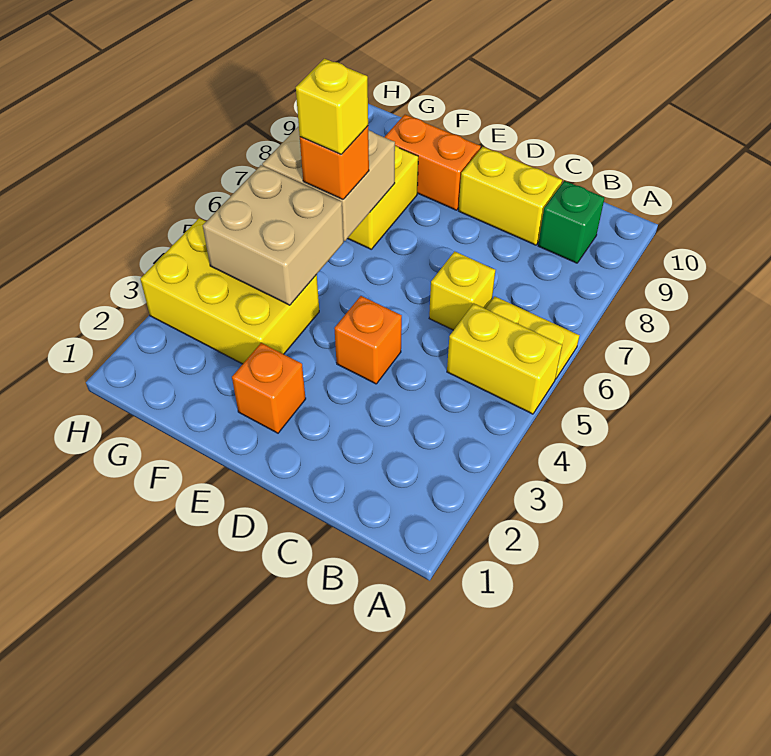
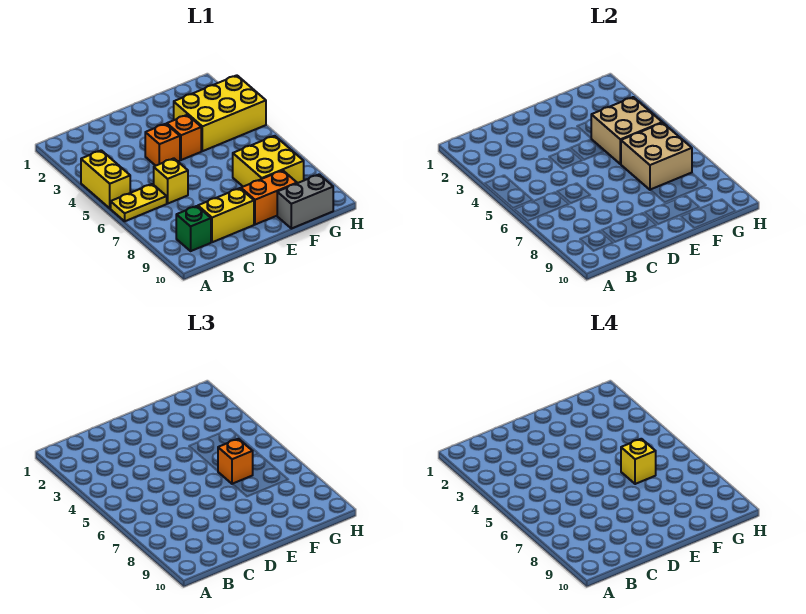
yellow 1x2 brick [447,304,562,414] -> yellow 1x2 brick turned to [81,150,130,208]
orange 1x1 brick [232,343,306,433] -> orange 1x1 brick moved to [167,115,201,160]
none -> grey 1x2 brick [277,175,333,229]

